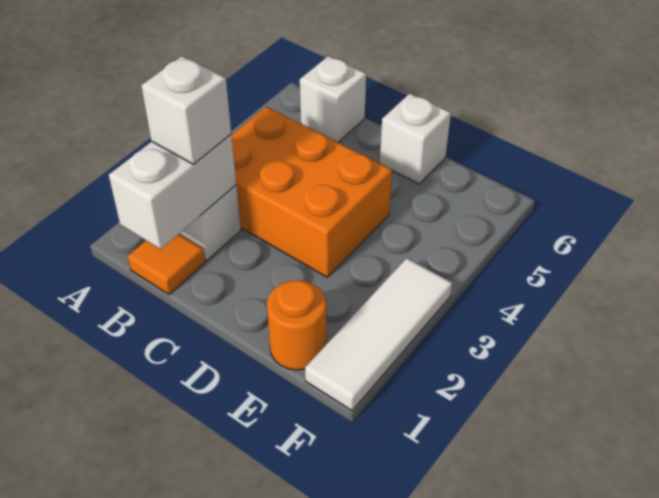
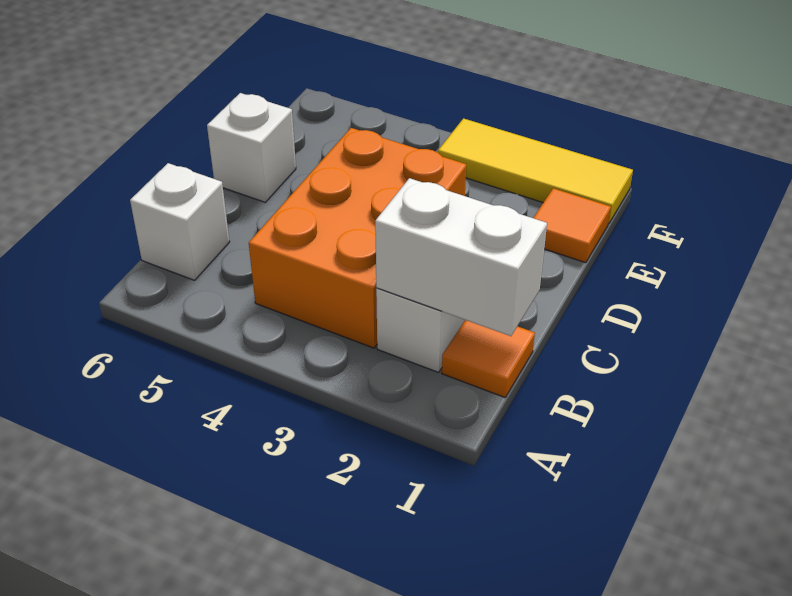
white 1x1 brick [141,56,231,164] -> none
orange 1x1 round brick [267,280,326,370] -> orange 1x1 tile [533,188,611,263]
white 1x3 tile [305,258,452,411] -> yellow 1x3 tile [438,118,633,223]

